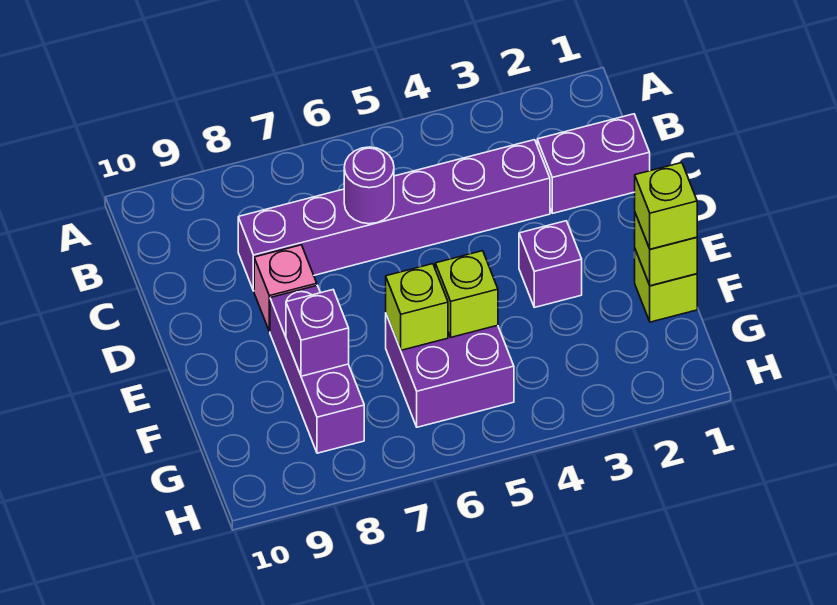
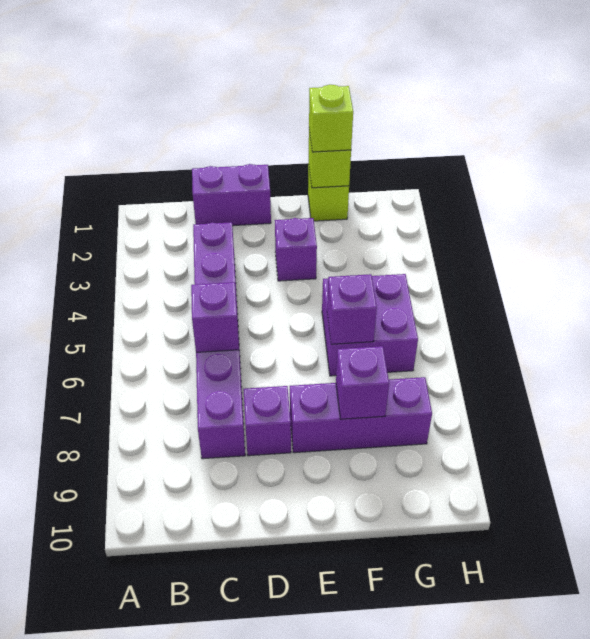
purple 1x2 brick [537,114,650,213] -> purple 1x2 brick turned to [192,164,271,226]
purple 1x1 round brick [344,147,394,224] -> purple 1x1 brick [191,282,239,352]
pink 1x1 brick [254,245,317,332] -> purple 1x1 brick [243,386,291,456]
lime 1x1 brick [435,251,498,337] -> none
lime 1x1 brick [386,264,448,350] -> purple 1x1 brick [327,274,377,344]

